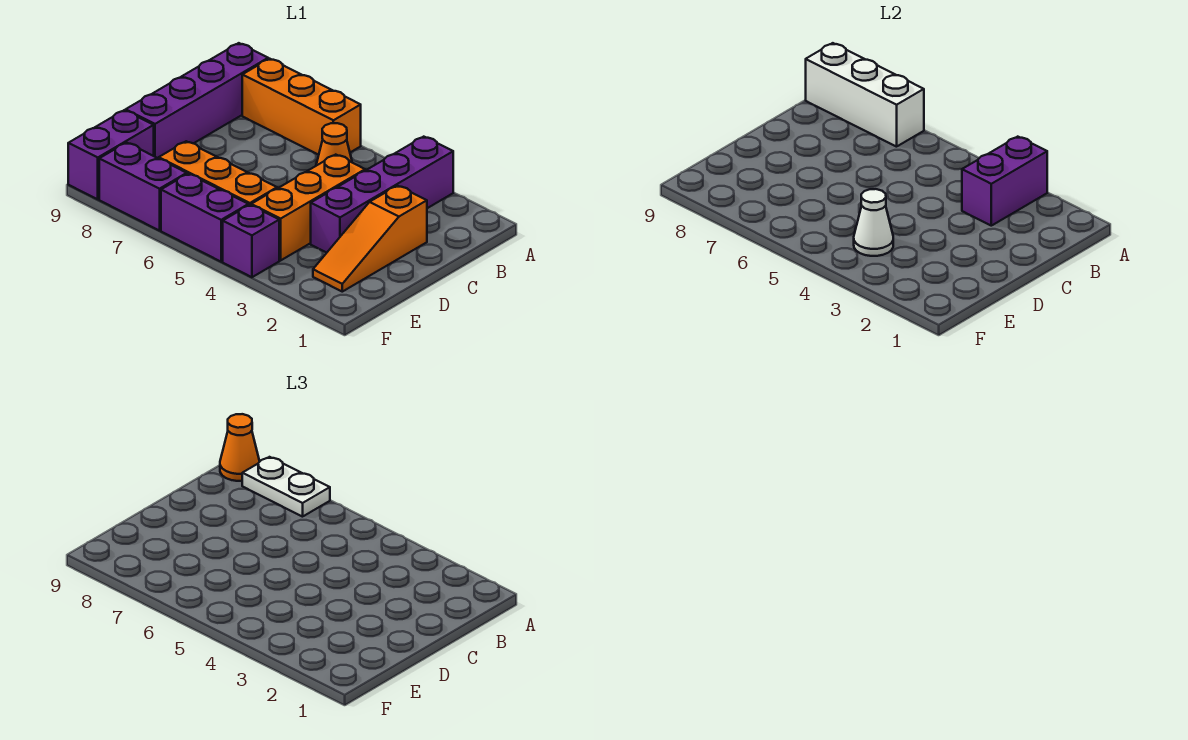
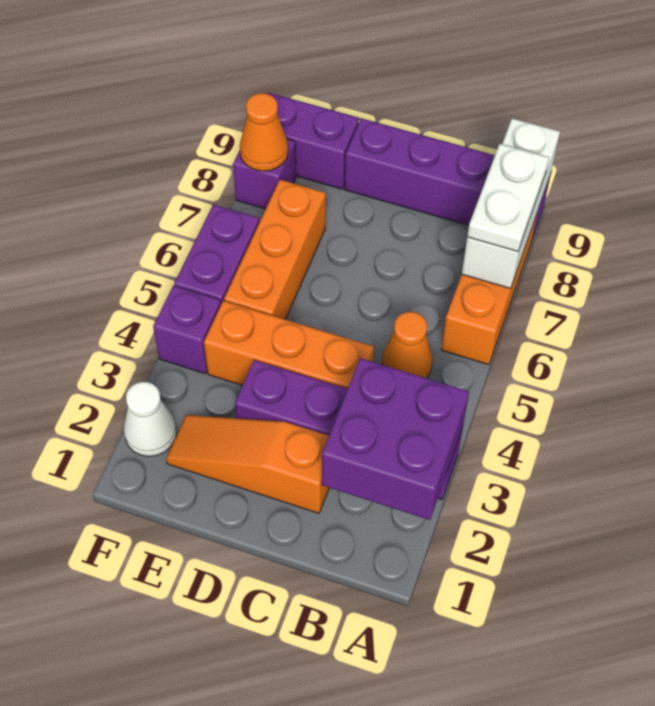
purple 1x2 brick [962,137,1047,226] -> purple 2x2 brick [322,358,469,520]
orange 1x1 cone [220,414,260,481] -> orange 1x1 cone moved to [240,93,288,171]
white 1x1 cone [854,189,893,256] -> white 1x1 cone moved to [124,382,176,457]
purple 1x2 brick [99,143,187,231] -> purple 1x1 brick [233,139,296,209]

